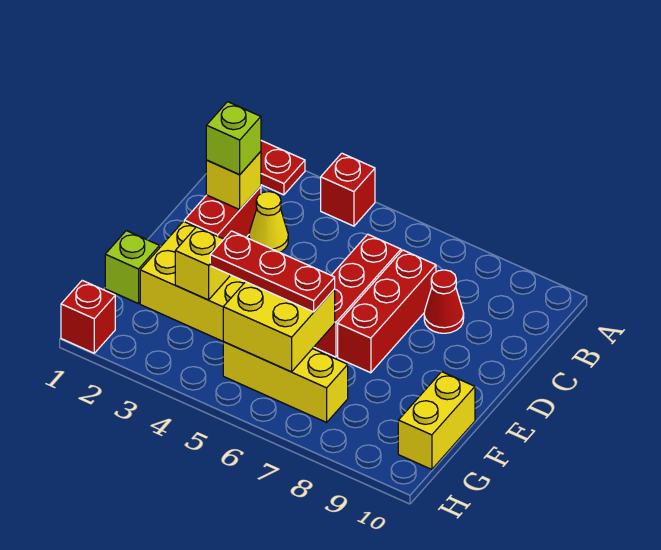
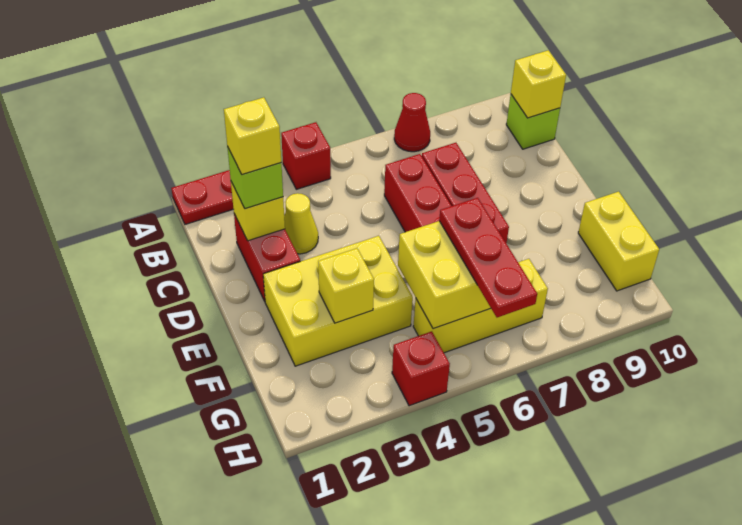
none -> yellow 1x1 brick [511,50,566,118]
none -> yellow 1x1 brick [224,97,281,175]
red 1x1 cone [424,270,464,333] -> red 1x1 cone moved to [394,93,430,152]
lime 1x1 brick [105,231,160,304] -> lime 1x1 brick moved to [506,95,560,149]
red 1x3 plate [210,231,335,312] -> red 1x3 plate turned to [439,198,537,317]
red 1x1 brick [61,280,115,353] -> red 1x1 brick moved to [392,331,450,406]

